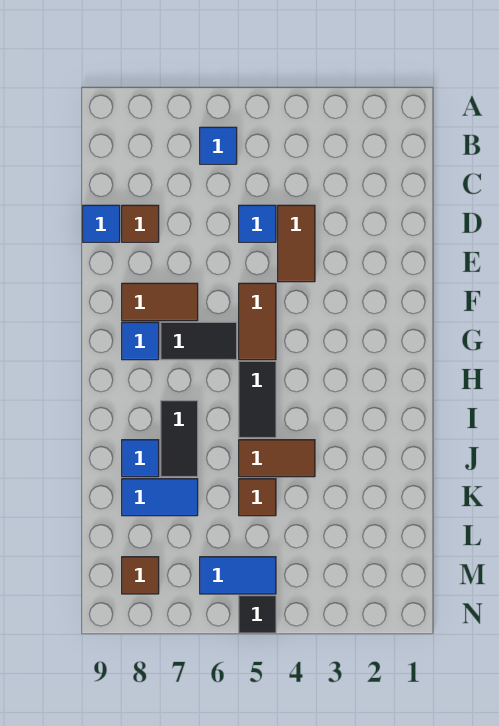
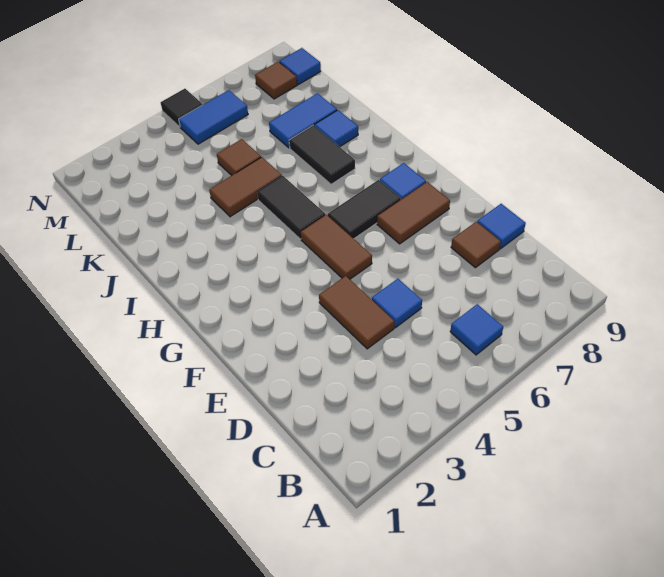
none -> blue 1x1 tile [279,48,321,85]

